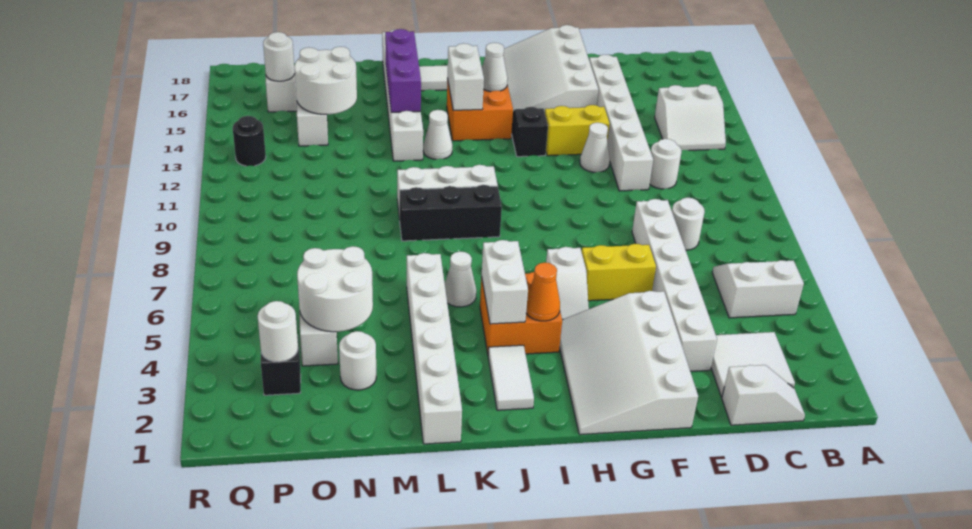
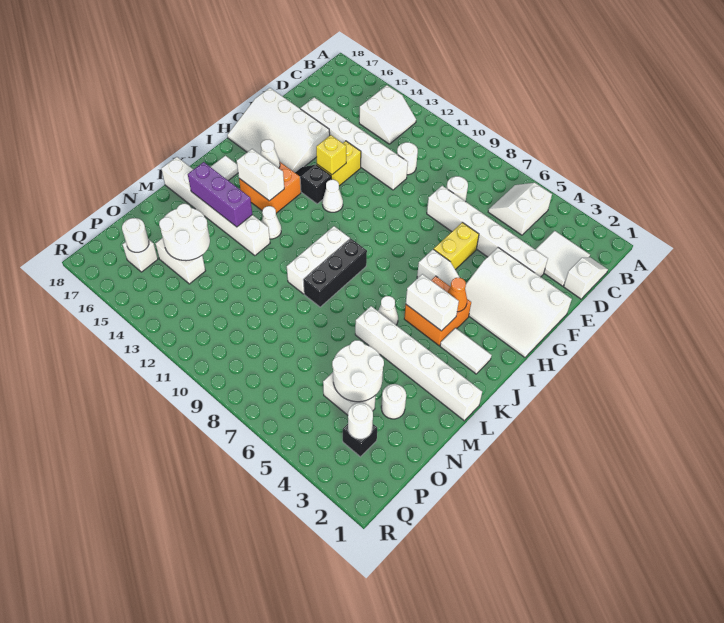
white 1x1 cone [580,123,610,172] -> white 1x1 cone moved to [322,180,343,212]
none -> yellow 1x1 brick [316,135,346,175]
black 1x1 round brick [233,116,266,166] -> none

